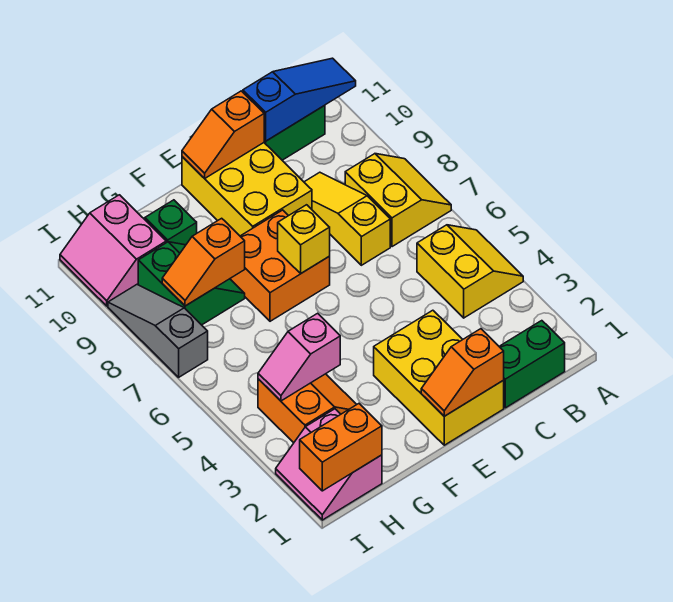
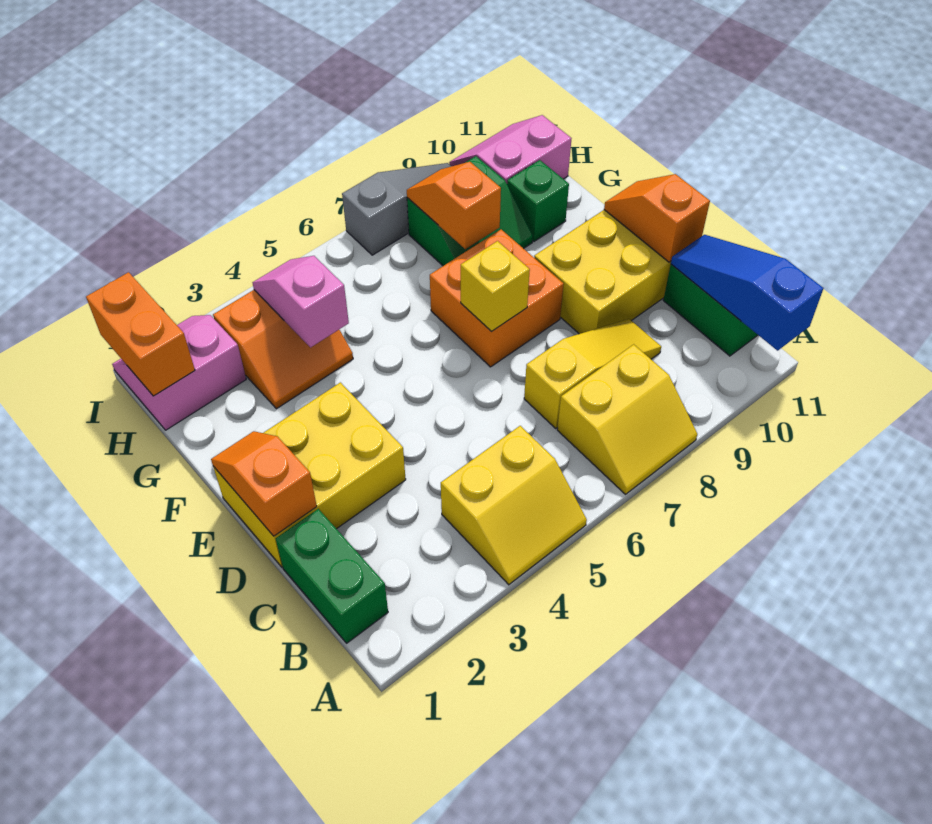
blue 1x3 slope [243,58,356,141] -> blue 1x3 slope turned to [671,235,823,351]

